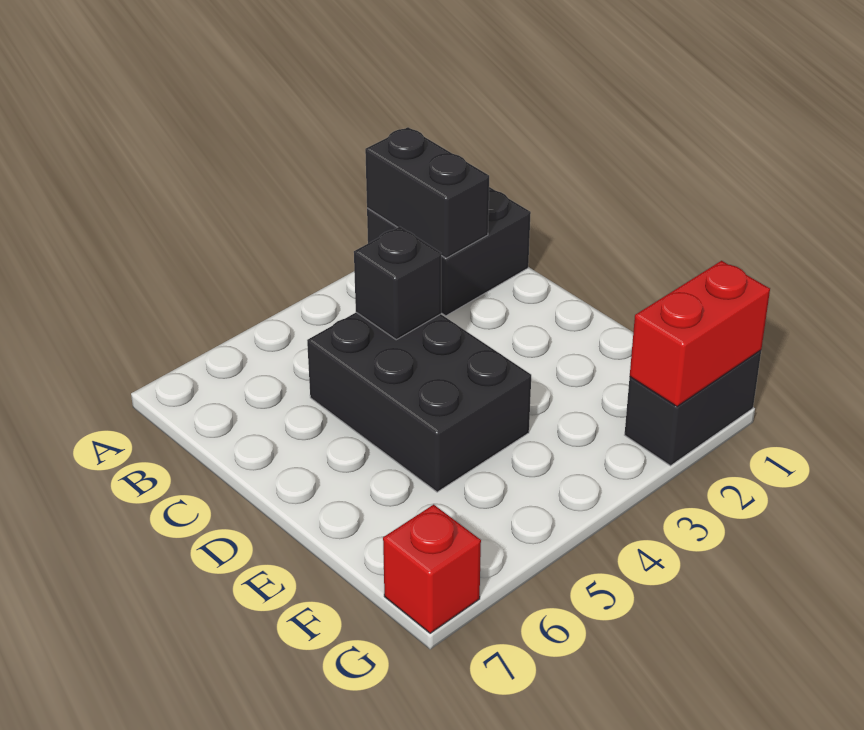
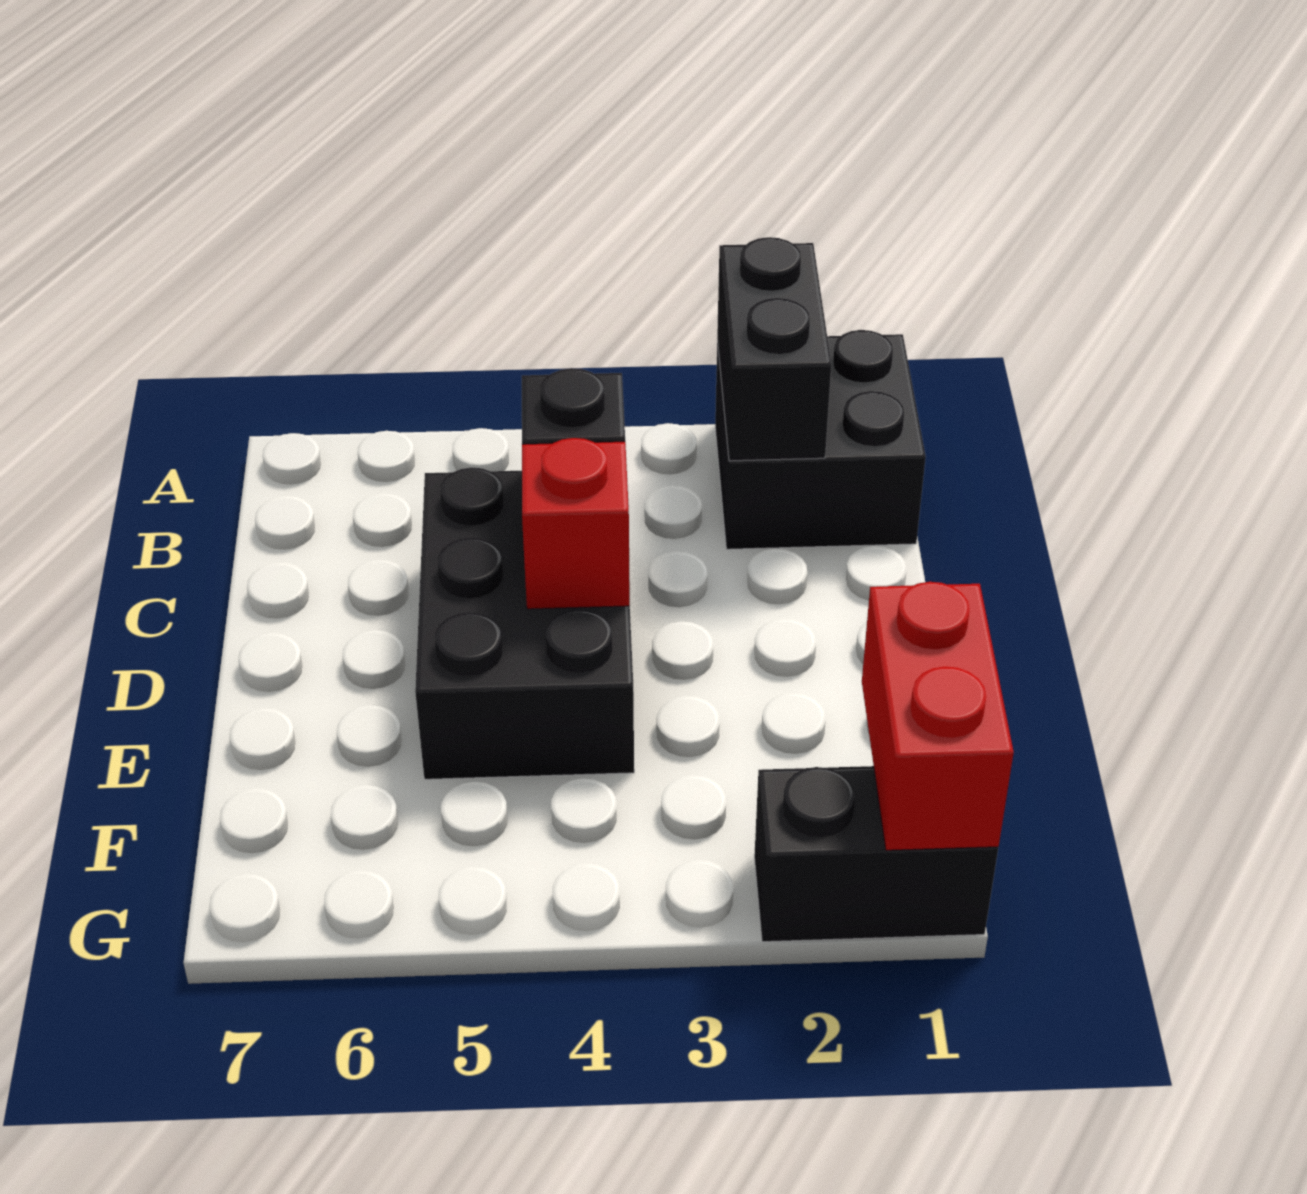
red 1x2 brick [630,261,770,406] -> red 1x2 brick turned to [862,582,1014,850]
red 1x1 brick [383,505,481,633] -> red 1x1 brick moved to [522,438,630,609]

